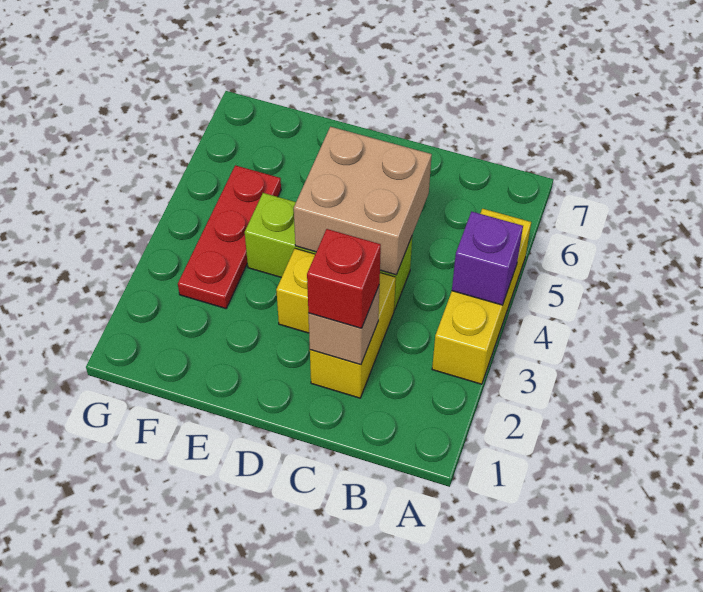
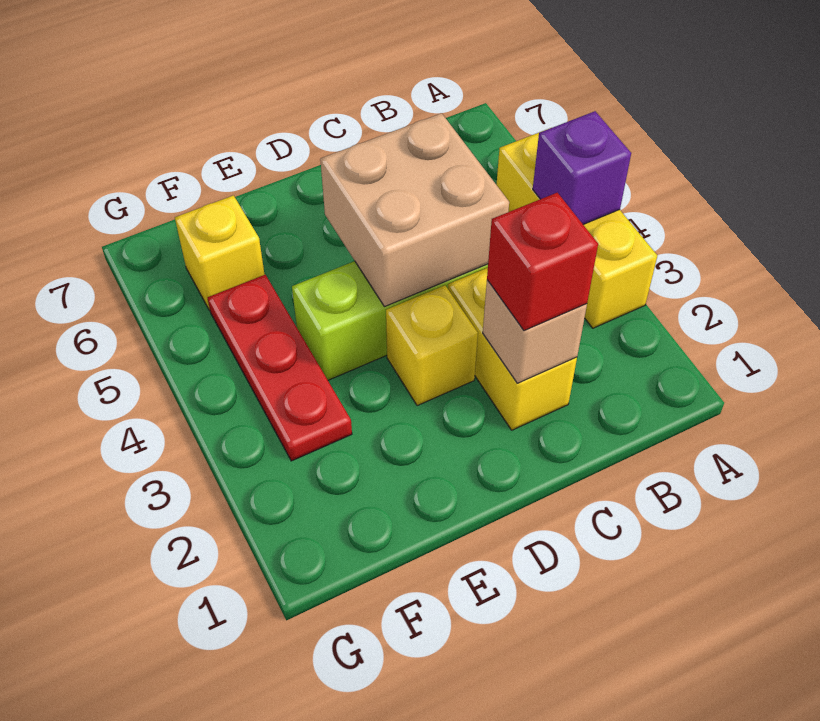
none -> yellow 1x1 brick [175,195,265,311]

